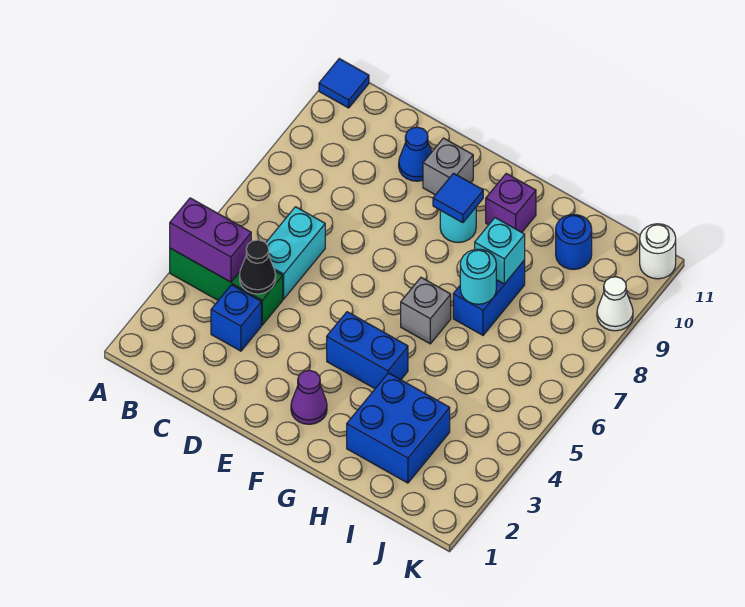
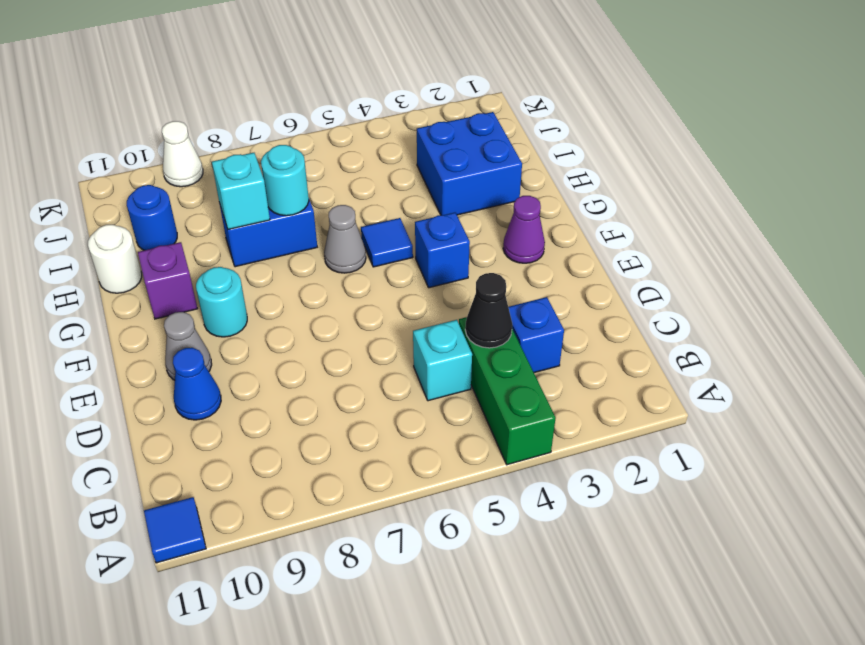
purple 1x2 brick [170,198,251,282] -> none
cyan 1x2 brick [266,207,325,299] -> cyan 1x1 brick [413,320,472,401]
grey 1x1 brick [423,138,473,195] -> grey 1x1 cone [164,312,212,380]
blue 1x2 brick [327,312,408,388] -> blue 1x1 brick [415,213,470,288]
blue 1x1 tile [433,173,483,223] -> blue 1x1 tile moved to [361,218,413,267]
grey 1x1 brick [401,278,451,344] -> grey 1x1 cone [324,205,366,273]
white 1x1 round brick [640,224,676,279] -> white 1x1 round brick moved to [88,225,142,293]

